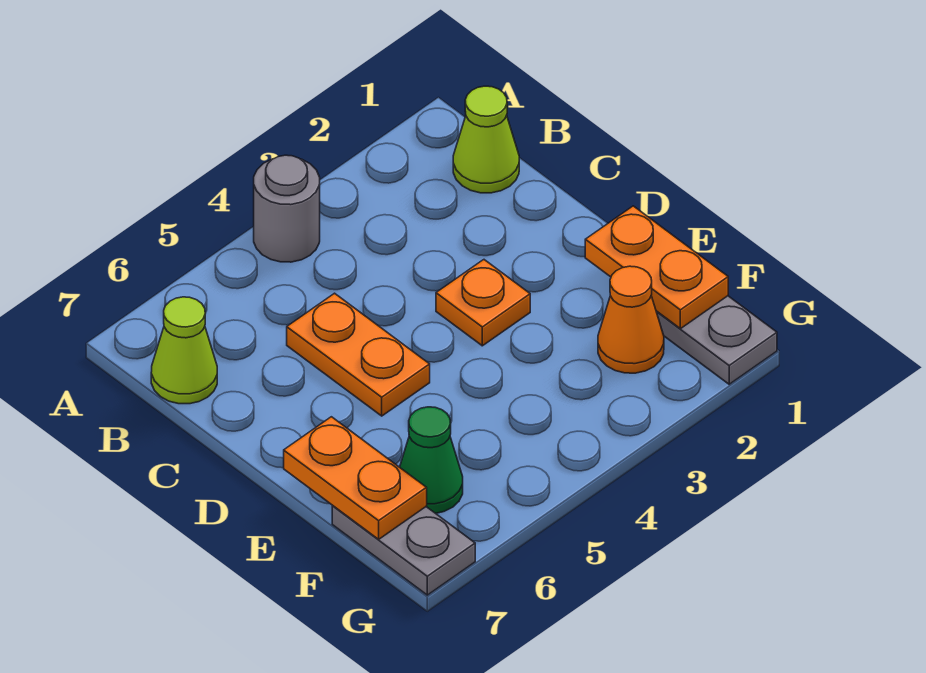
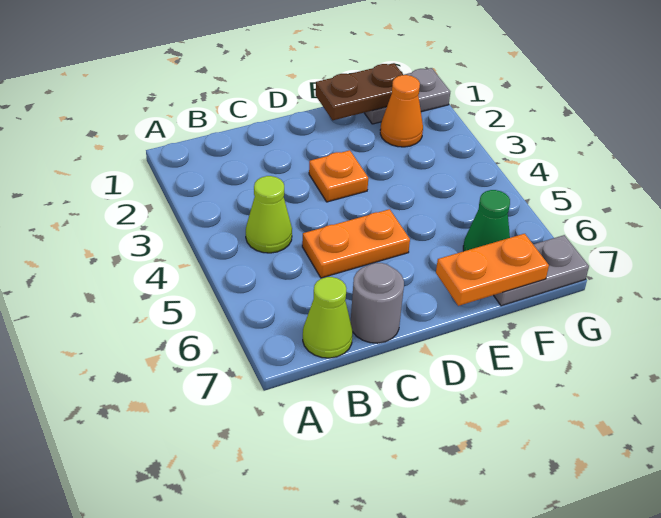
grey 1x1 round brick [254,155,320,262] -> grey 1x1 round brick moved to [351,263,404,343]
lime 1x1 cone [453,86,519,193] -> lime 1x1 cone moved to [246,176,292,253]
orange 1x2 plate [585,206,728,329] -> brown 1x2 plate [316,63,403,120]

